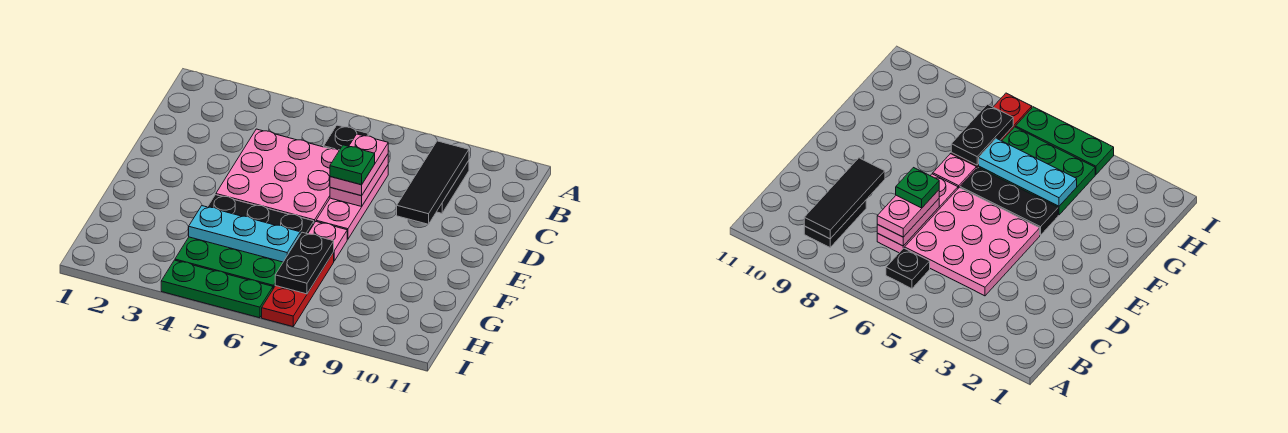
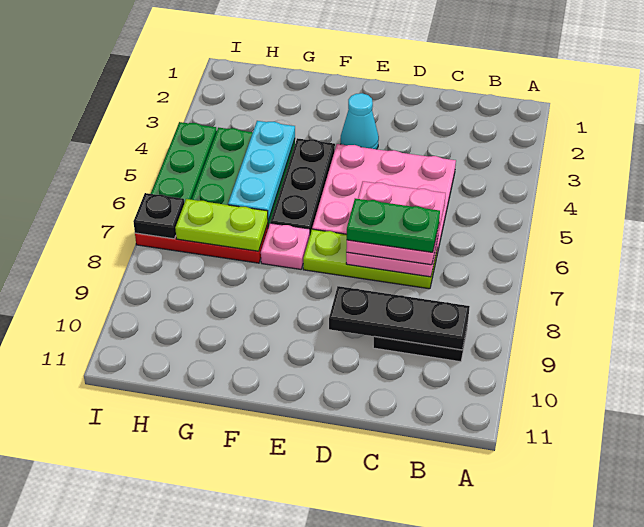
black 1x1 plate [324,125,369,150] -> black 1x1 plate moved to [133,193,184,239]
black 1x3 tile [397,141,469,224] -> black 1x3 plate [329,286,470,350]
pink 1x3 plate [316,165,388,239] -> lime 1x3 plate [303,229,437,289]
pink 1x2 plate [330,134,388,196] -> pink 2x2 plate [346,181,446,265]
green 1x1 plate [330,145,375,185] -> green 1x2 plate [347,199,440,252]
none -> cyan 1x1 cone [341,93,379,149]
black 1x2 plate [275,232,334,294] -> lime 1x2 plate [175,199,268,251]

